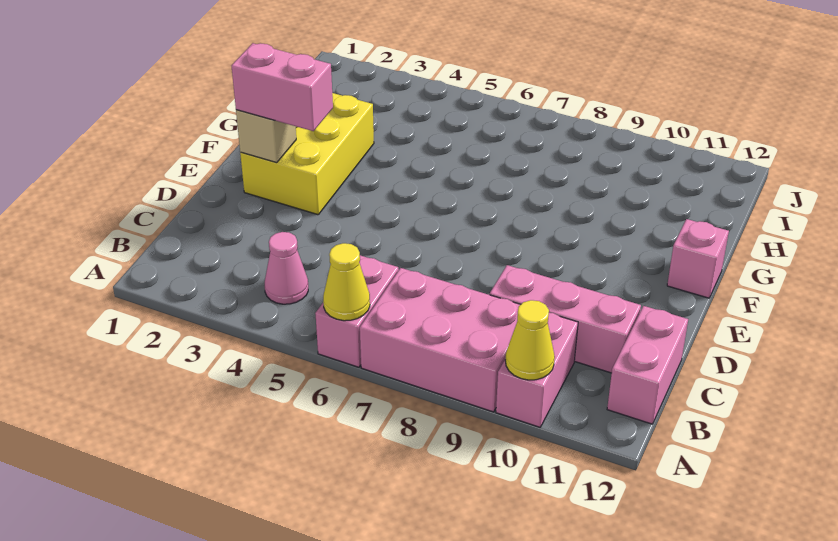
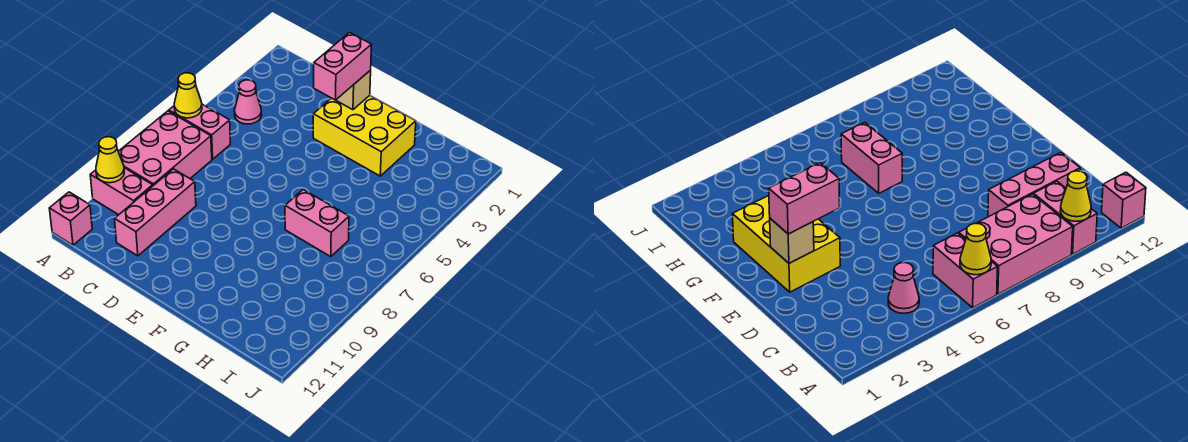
pink 1x2 brick [607,306,688,424] -> pink 1x2 brick moved to [285,190,349,257]
pink 1x1 brick [667,219,729,298] -> pink 1x1 brick moved to [49,192,92,245]

